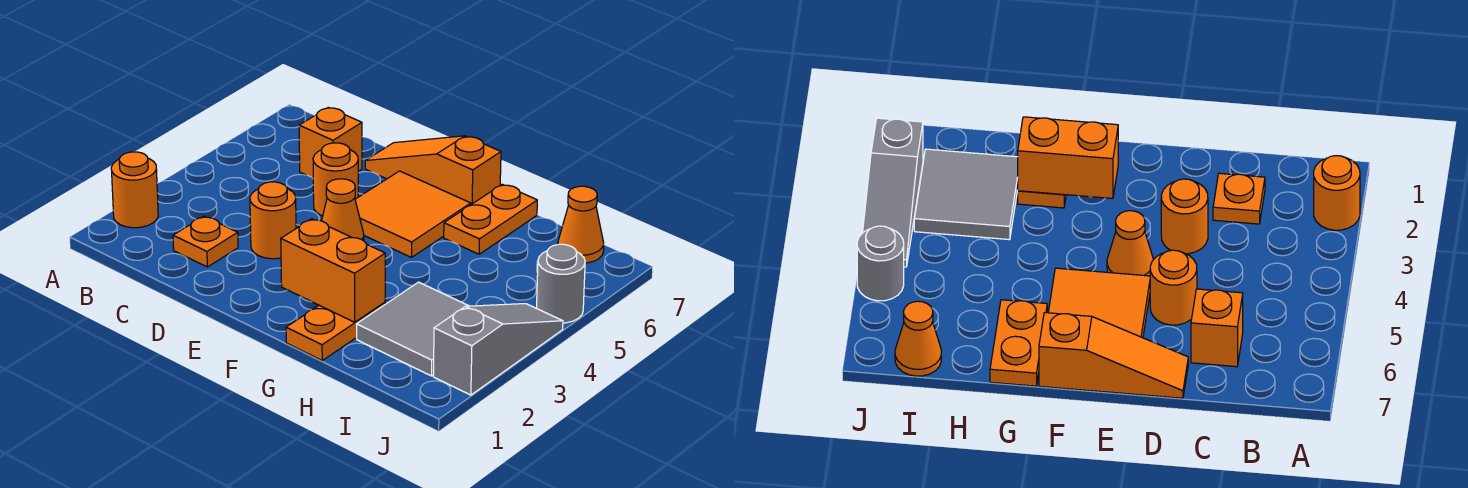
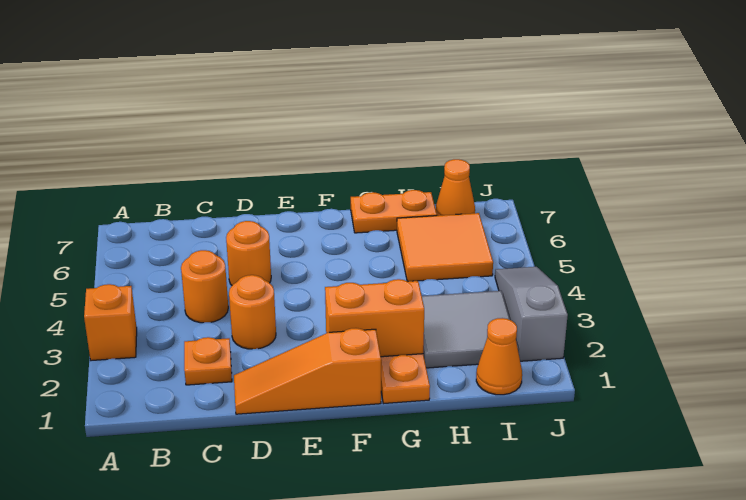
orange 1x1 round brick [111,152,158,228] -> orange 1x1 round brick moved to [181,250,228,323]
orange 1x1 brick [299,107,362,178] -> orange 1x1 brick moved to [84,284,137,361]
orange 1x3 slope [365,136,501,204] -> orange 1x3 slope moved to [234,328,381,414]
orange 1x1 cone [322,179,364,241] -> orange 1x1 cone moved to [476,318,522,395]
orange 2x2 tile [355,171,471,257] -> orange 2x2 tile moved to [397,213,493,281]
orange 1x2 plate [444,184,537,254] -> orange 1x2 plate turned to [351,190,437,233]
grey 1x1 round brick [537,244,585,323] -> none

